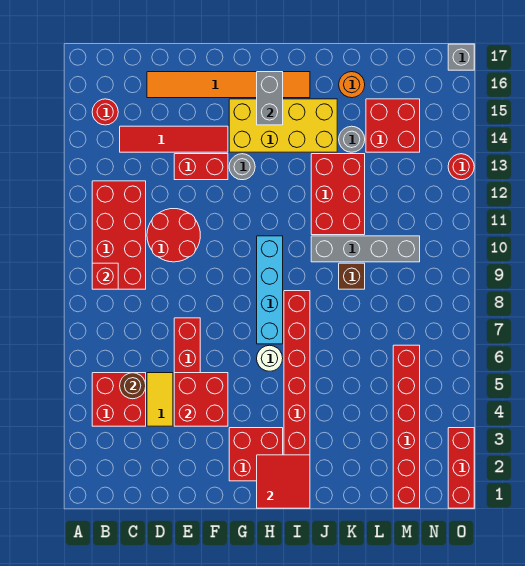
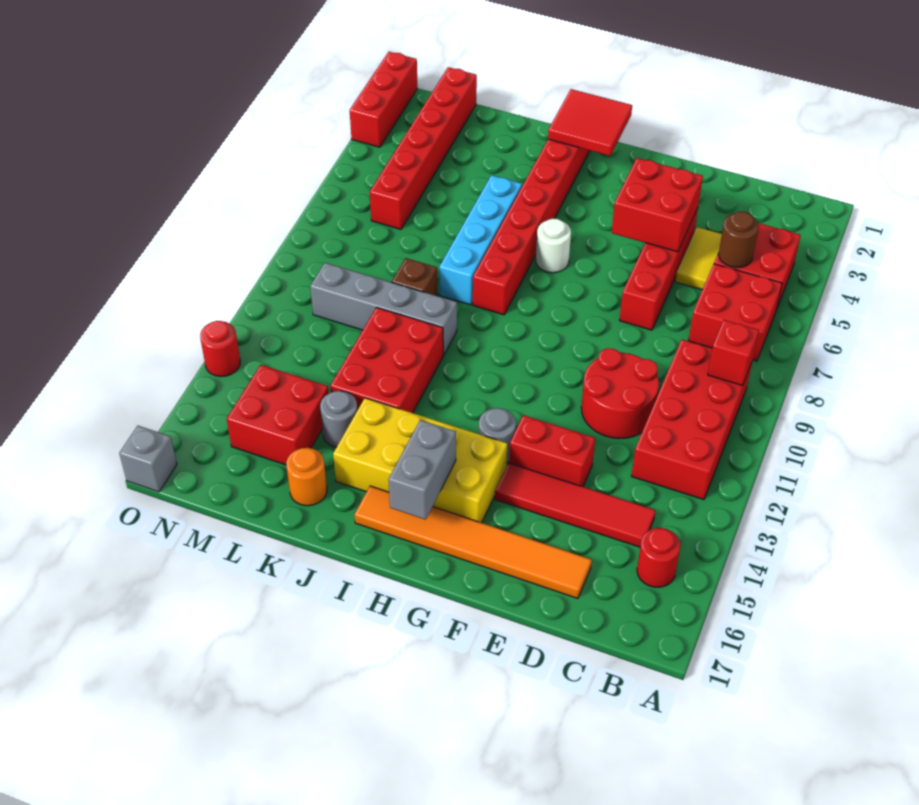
red 2x2 brick [229,428,283,481] -> red 2x2 brick moved to [688,264,782,361]
cyan 1x4 brick [257,236,283,344] -> cyan 1x4 brick moved to [439,175,522,305]

